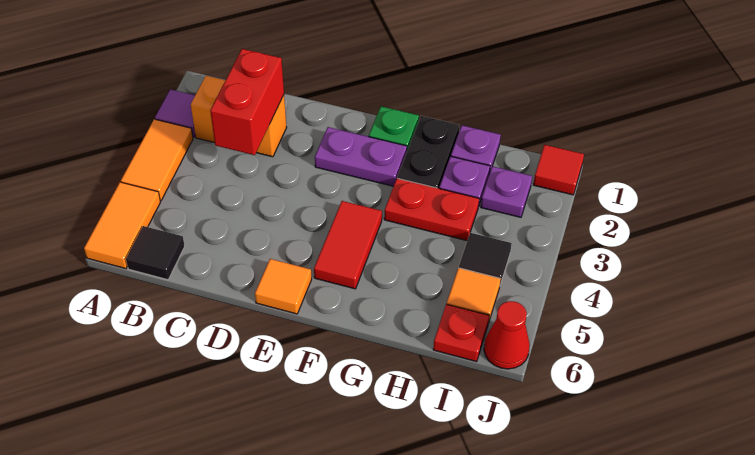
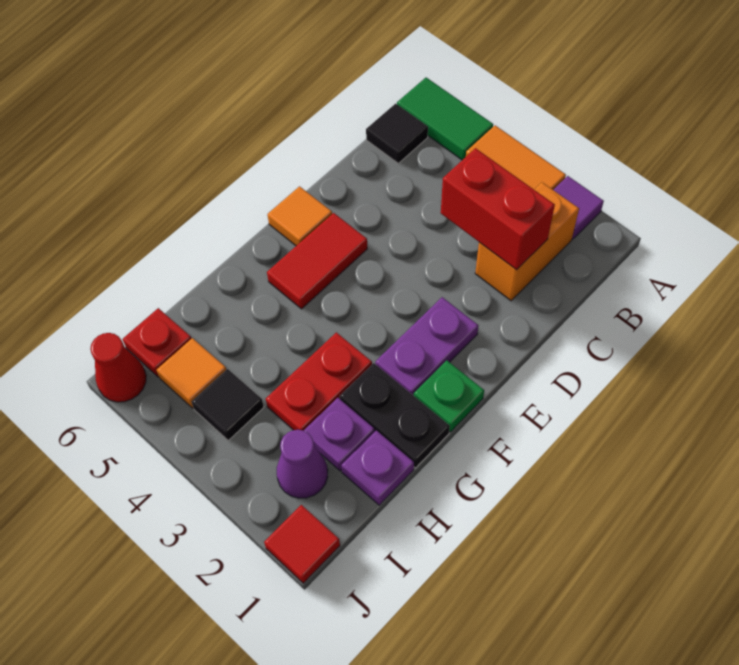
orange 1x2 tile [84,182,160,269] -> green 1x2 tile [397,78,493,160]
red 1x2 tile [314,201,382,289] -> red 1x2 tile turned to [267,213,367,309]
purple 1x1 plate [481,166,532,217] -> purple 1x1 cone [277,430,328,498]

